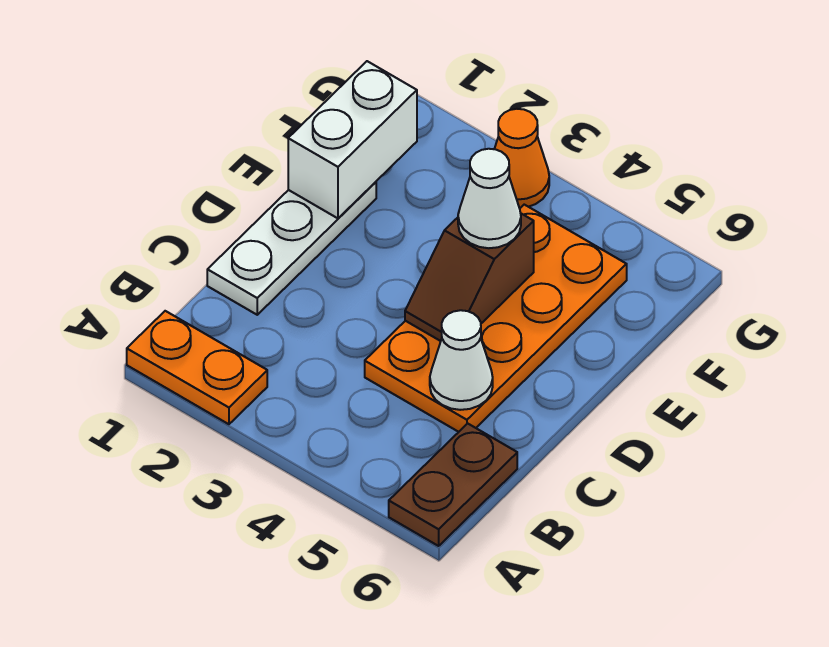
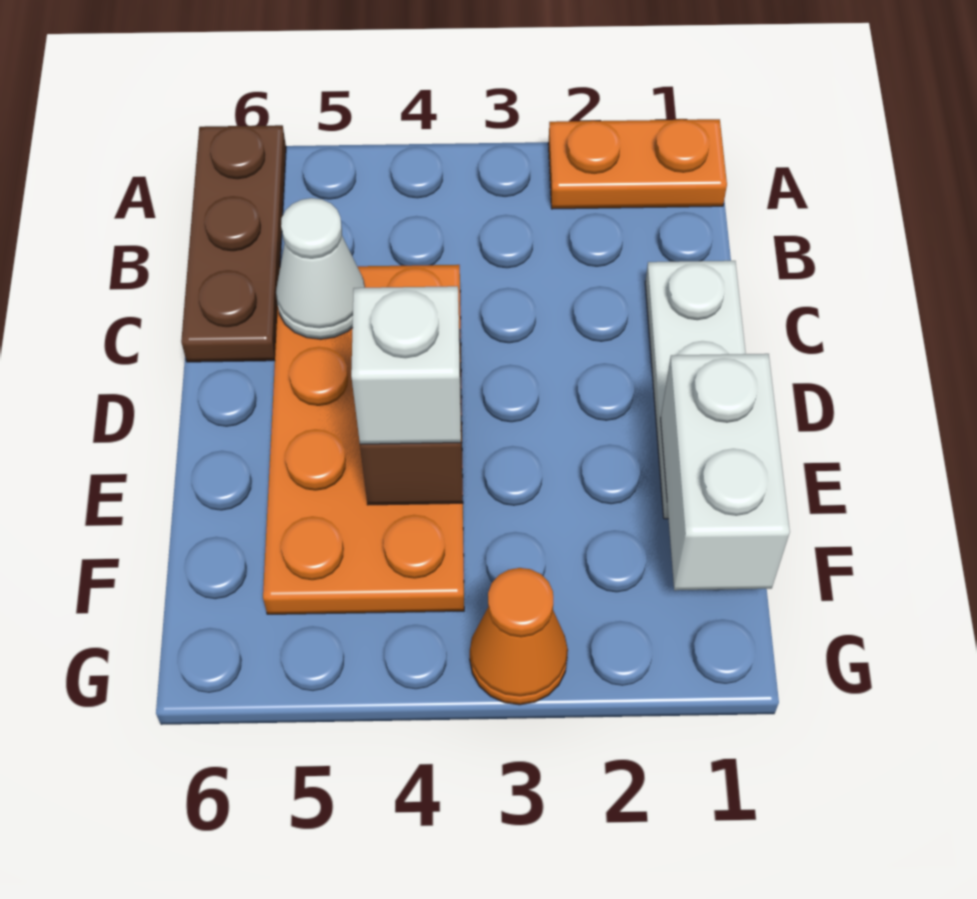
brown 1x2 plate [389,423,517,546] -> brown 1x3 plate [181,125,286,362]
white 1x1 cone [458,149,521,248] -> white 1x1 brick [351,286,461,444]

